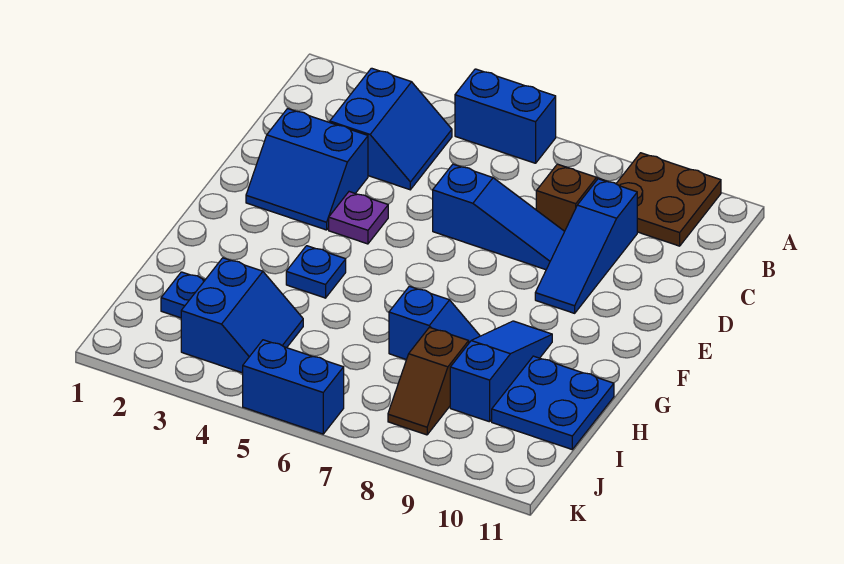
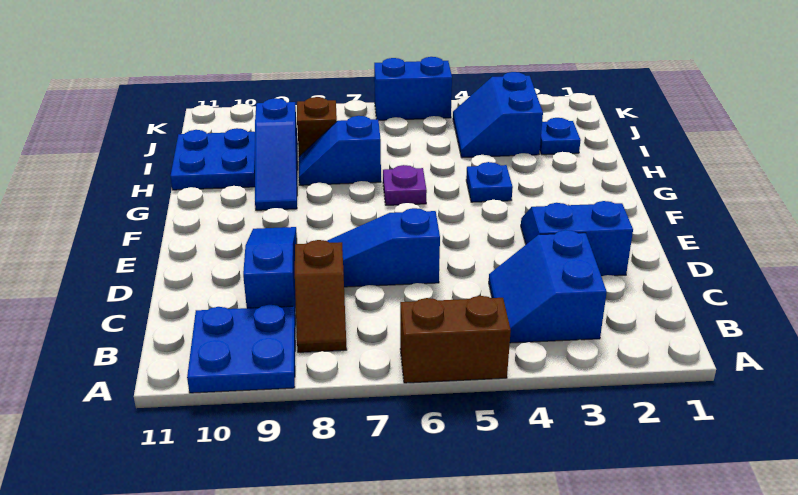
blue 1x2 brick [455,69,556,163] -> brown 1x2 brick [400,296,511,383]
brown 2x2 plate [616,153,721,246] -> blue 2x2 plate [187,305,296,393]
purple 1x1 plate [329,192,388,244] -> purple 1x1 plate moved to [383,165,427,205]

